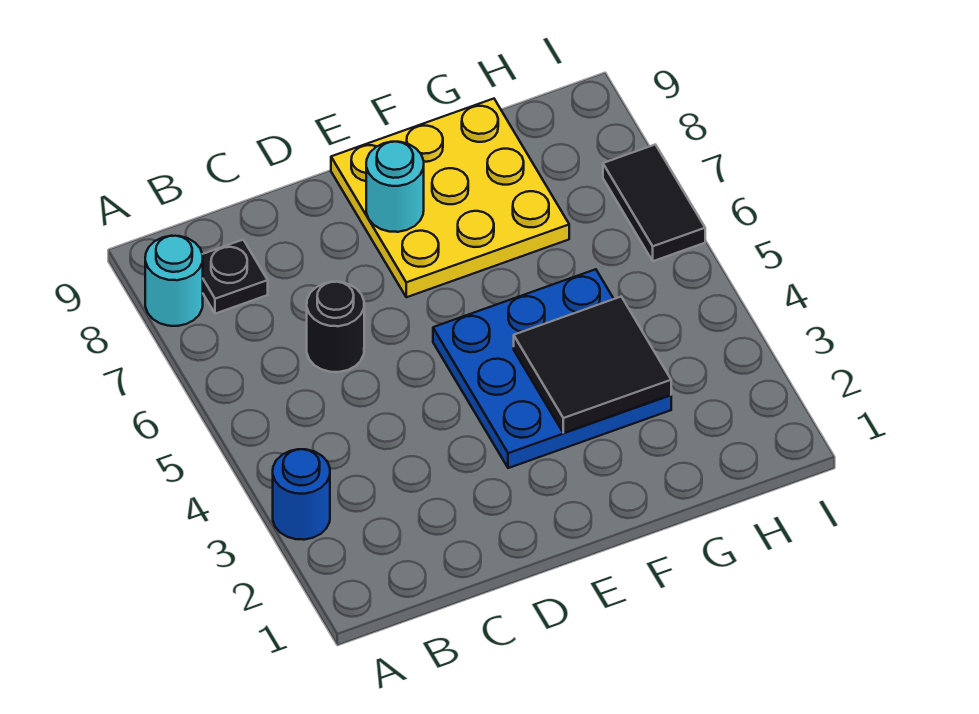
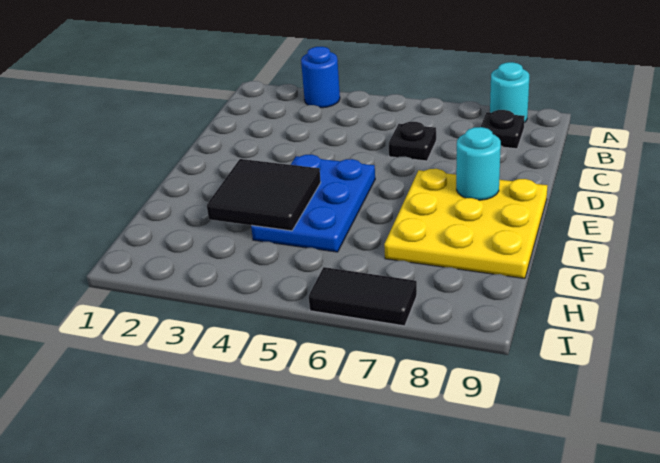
black 1x1 round brick [307,282,364,372] -> black 1x1 plate [388,122,436,161]
blue 3x3 plate [433,269,671,468] -> blue 2x3 plate [251,155,375,252]

